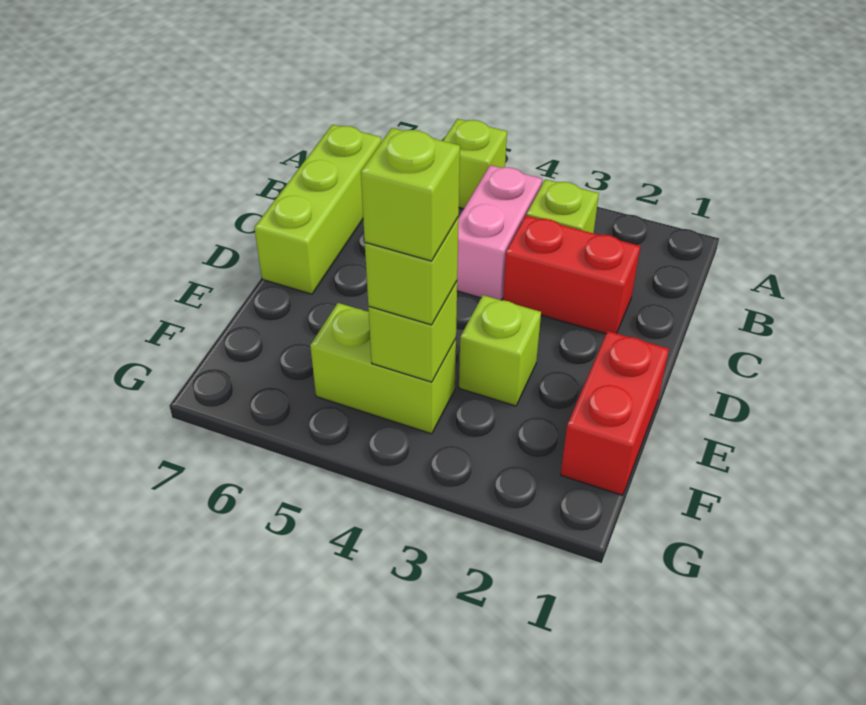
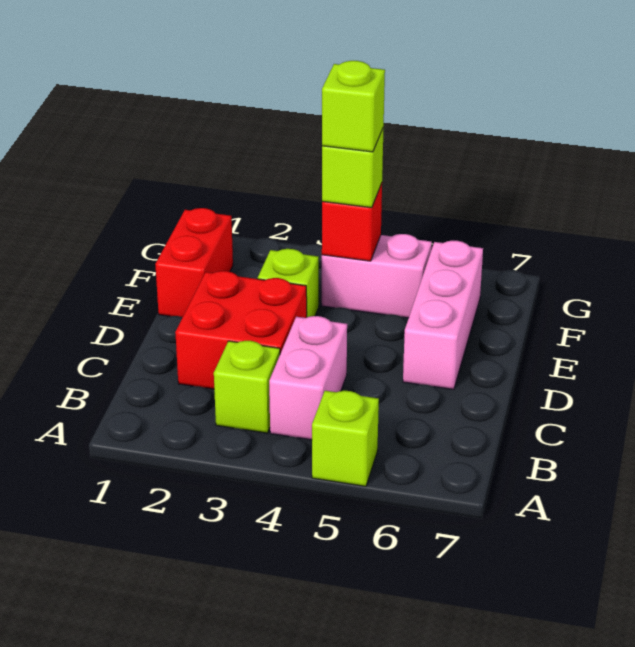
lime 1x3 brick [254,125,381,294] -> none
red 1x2 brick [503,216,640,334] -> red 2x2 brick [175,271,307,389]
none -> pink 1x3 brick [403,241,483,389]
lime 1x2 brick [310,303,456,434] -> pink 1x2 brick [322,234,432,318]
lime 1x1 brick [368,282,457,382] -> red 1x1 brick [322,183,382,261]

